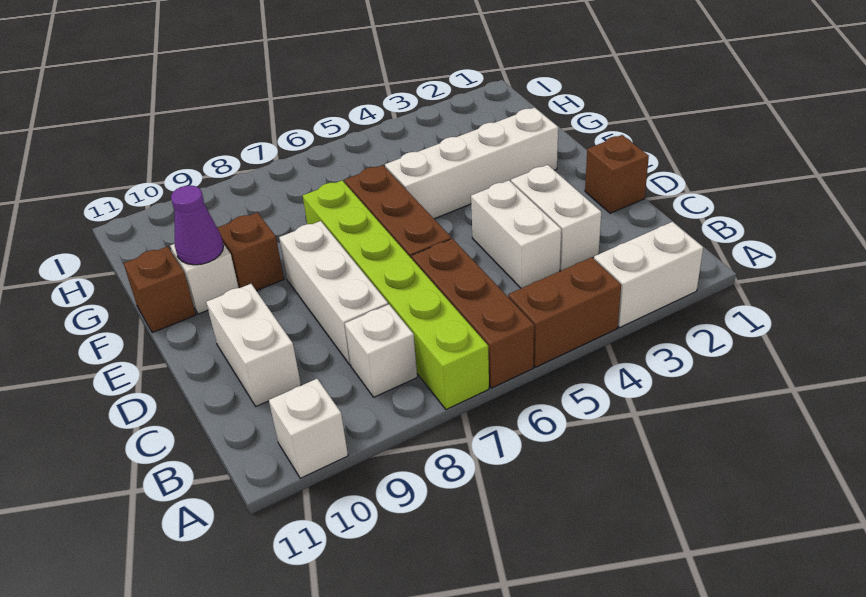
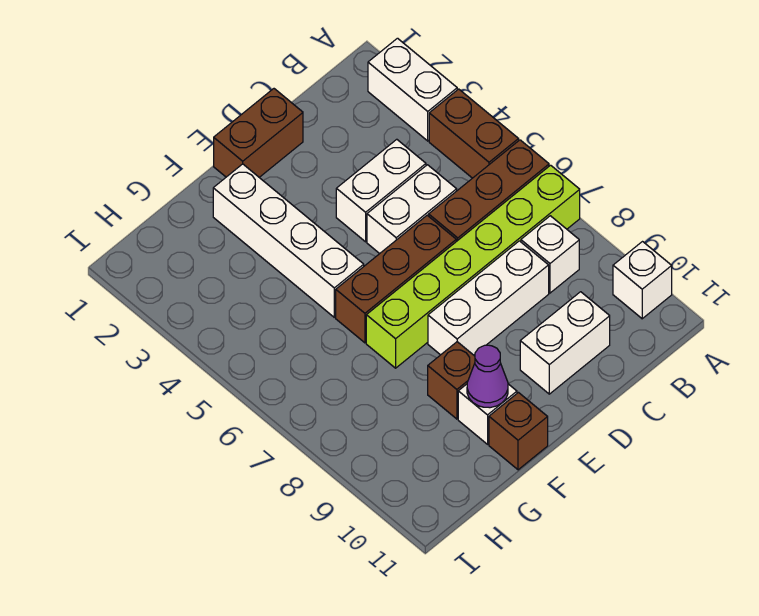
white 1x2 brick [511,165,601,271] -> white 1x2 brick moved to [367,165,457,254]
brown 1x1 brick [585,135,649,213] -> brown 1x2 brick [214,89,303,177]

